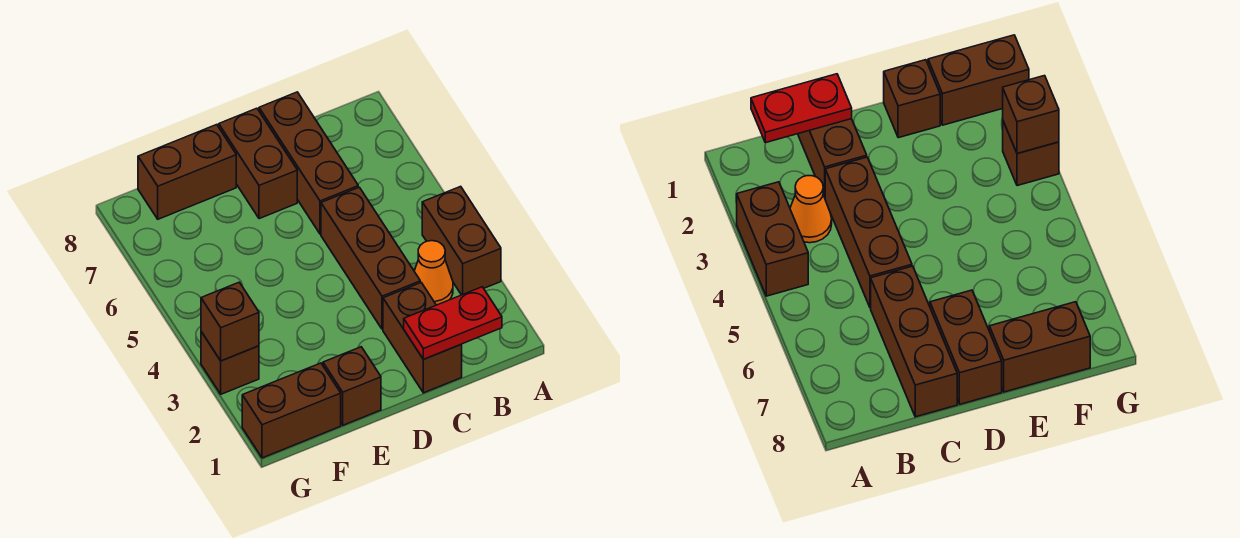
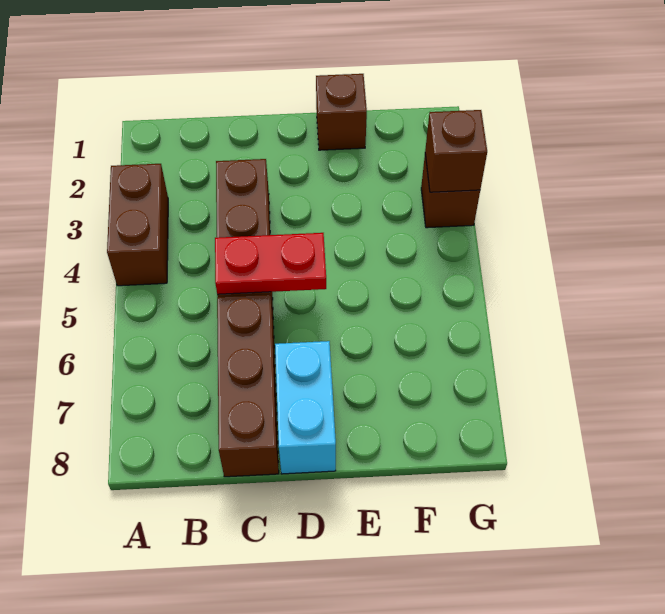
red 1x2 plate [404,287,502,359] -> red 1x2 plate moved to [215,233,326,294]
orange 1x1 cone [414,241,453,305] -> none
brown 1x2 brick [383,283,462,393] -> none
brown 1x2 brick [219,108,297,219] -> cyan 1x2 brick [275,341,336,474]
brown 1x2 brick [138,125,236,219] -> none
brown 1x2 brick [242,363,341,458] -> none

